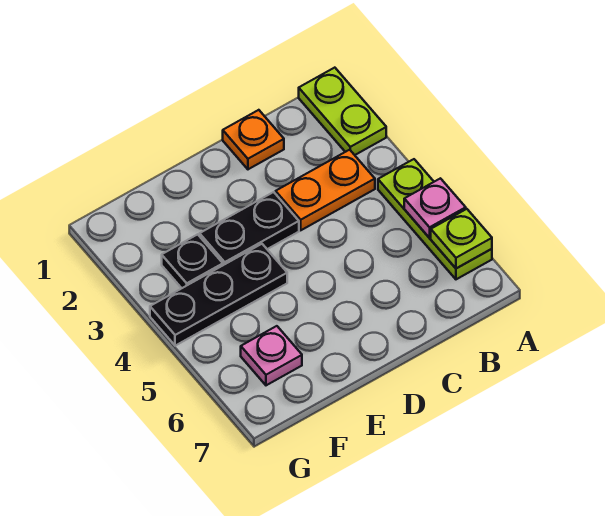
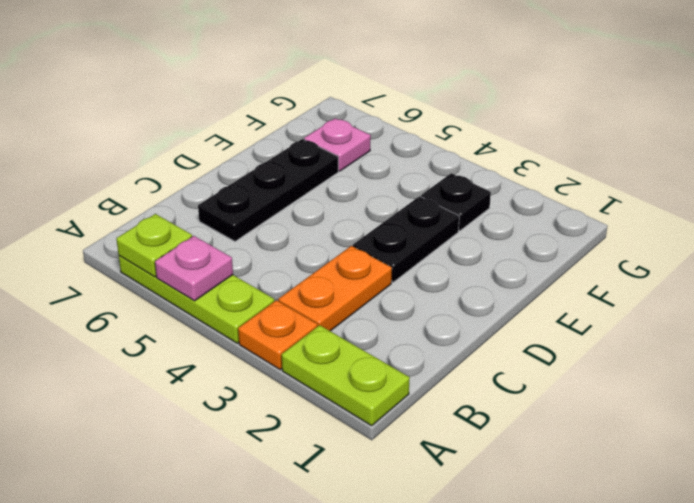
orange 1x1 plate [223,110,284,169] -> orange 1x1 plate moved to [238,300,318,370]
black 1x3 plate [150,244,287,346] -> black 1x3 plate moved to [198,139,338,241]

